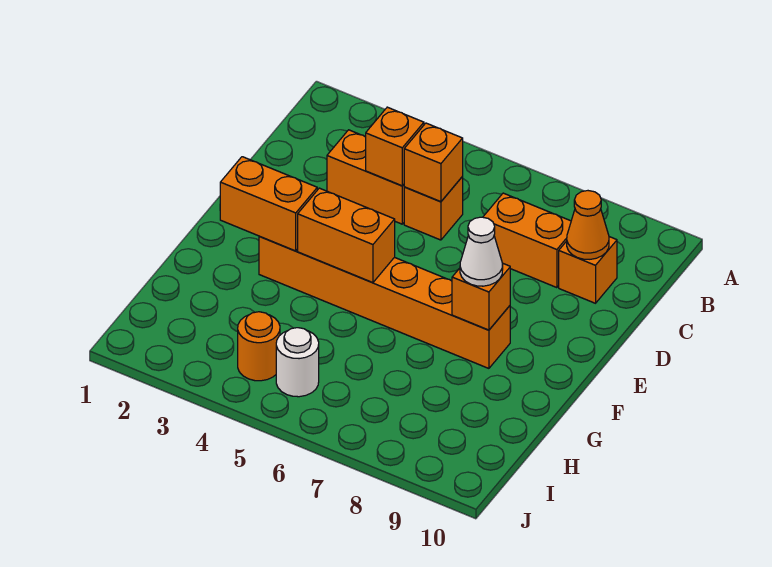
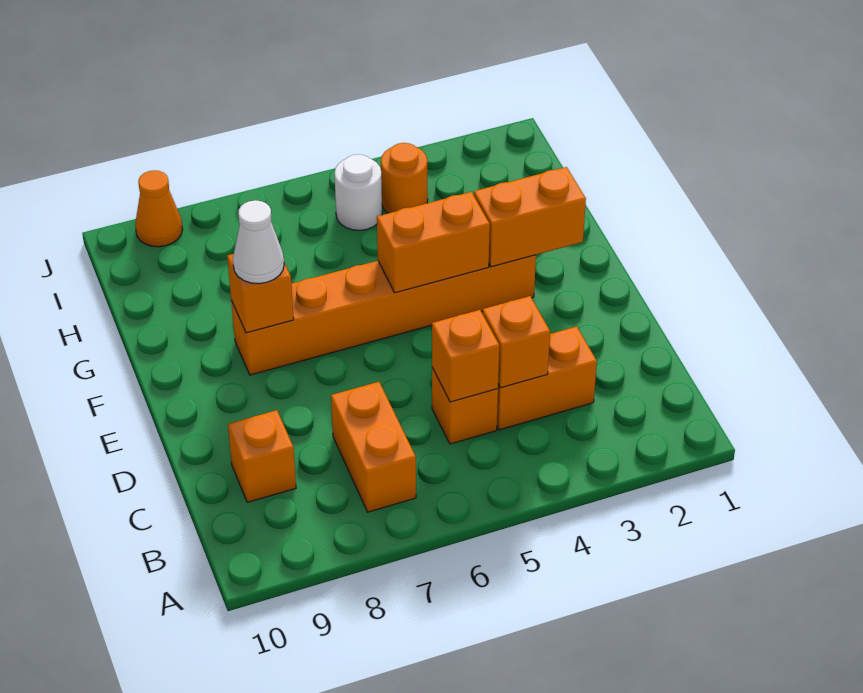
orange 1x2 brick [483,193,571,288] -> orange 1x2 brick turned to [331,382,416,512]
orange 1x1 cone [567,191,609,259] -> orange 1x1 cone moved to [135,170,183,247]

